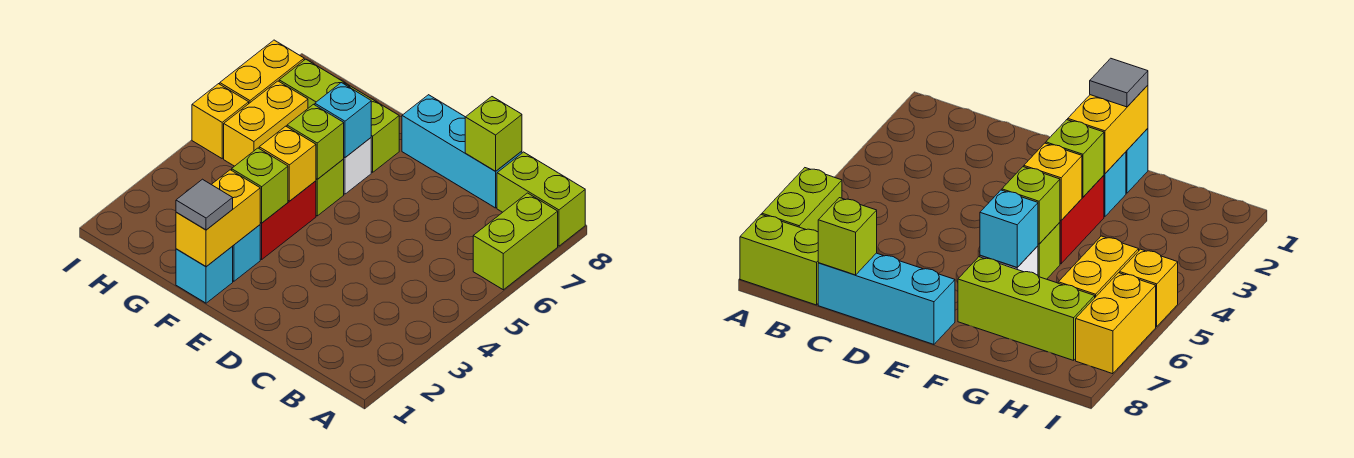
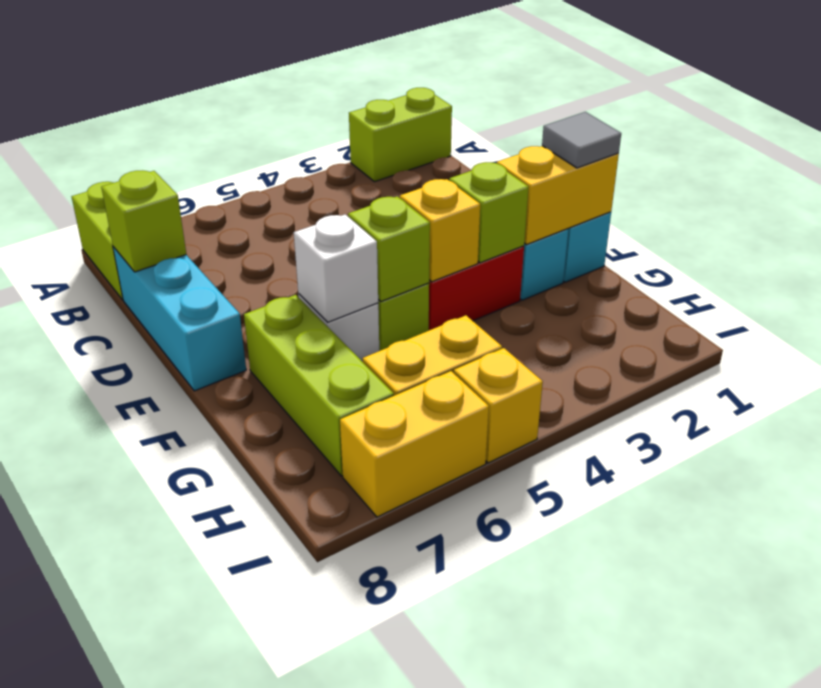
lime 1x2 brick [473,193,558,290] -> lime 1x2 brick moved to [349,88,452,182]
cyan 1x1 brick [315,83,371,158] -> white 1x1 brick [294,214,378,322]

